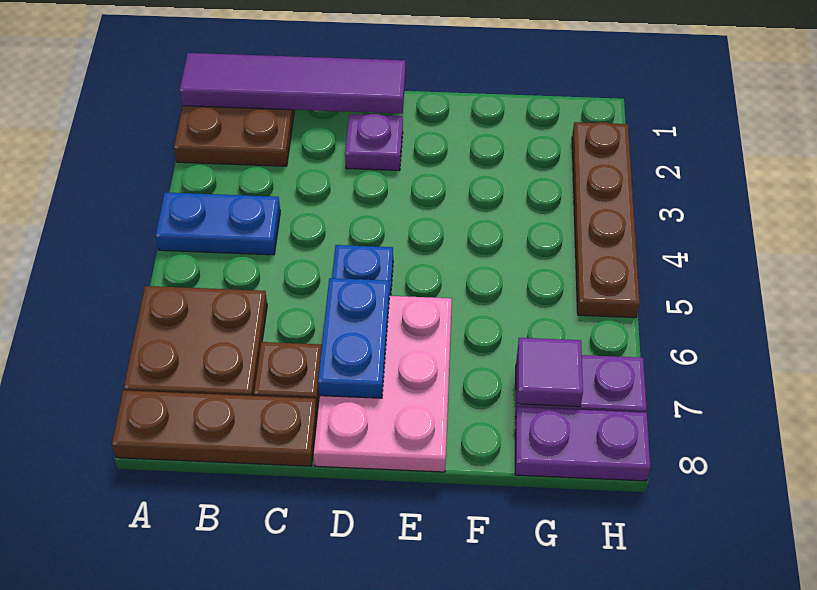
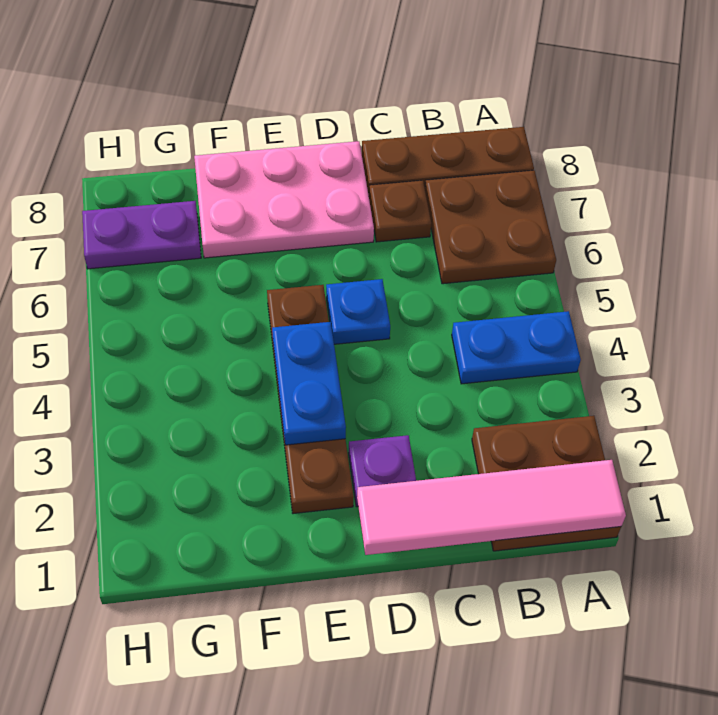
purple 1x4 tile [179,53,405,114] -> pink 1x4 tile [357,460,626,555]
pink 2x3 plate [313,296,452,472] -> pink 2x3 plate turned to [194,141,374,258]
blue 1x2 plate [318,278,390,398] -> blue 1x2 plate moved to [272,322,346,445]
purple 1x1 tile [517,338,583,407] -> none
purple 1x2 plate [515,407,650,481] -> none
brown 1x4 plate [572,122,640,318] -> brown 1x4 plate moved to [267,285,354,514]

